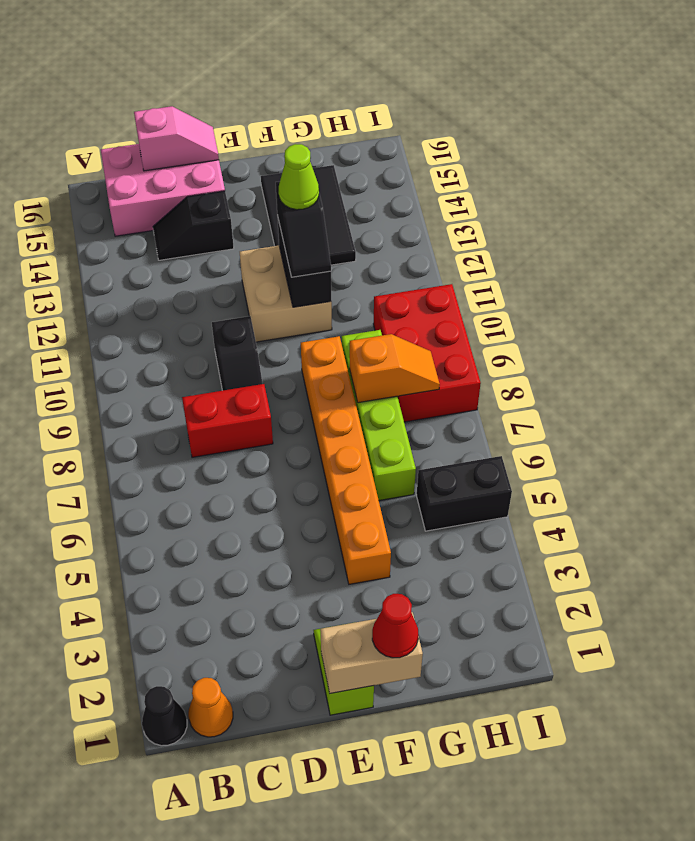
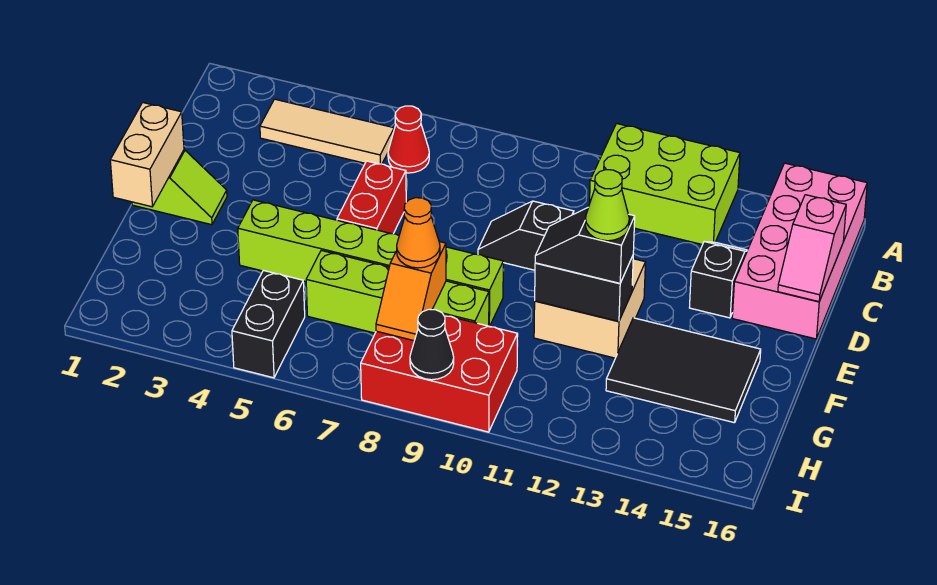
black 1x1 cone [142,686,187,746] -> black 1x1 cone moved to [410,309,454,380]
none -> lime 2x3 brick [590,124,740,245]
orange 1x1 cone [188,678,233,737] -> orange 1x1 cone moved to [397,198,440,268]
none -> tan 1x3 tile [260,99,394,164]
pink 2x3 brick [101,144,225,236] -> pink 2x4 brick [732,163,867,339]
red 1x2 brick [182,384,273,457] -> red 1x2 brick moved to [337,161,406,234]
red 1x1 cone [372,594,419,658] -> red 1x1 cone moved to [388,106,429,173]
orange 1x6 brick [301,336,391,584] -> lime 1x6 brick [238,200,503,326]

